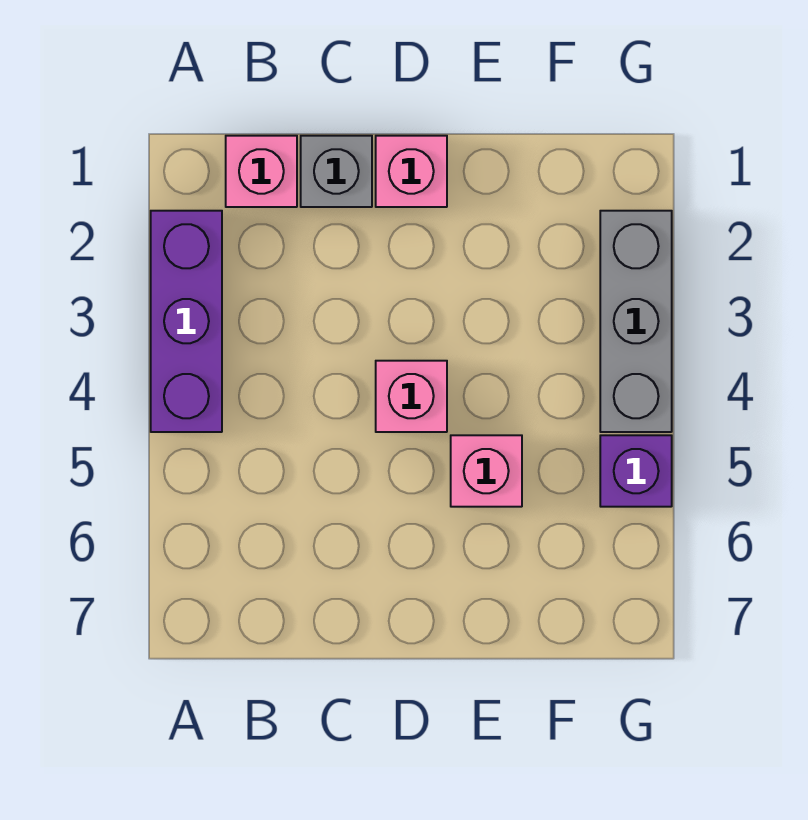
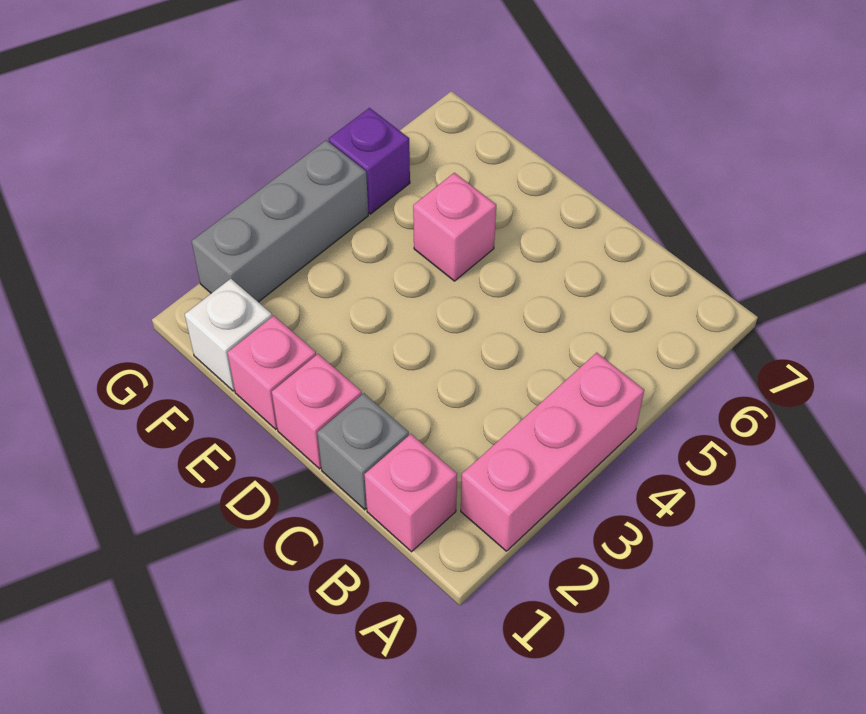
purple 1x3 brick [151,211,222,432] -> pink 1x3 brick [461,353,644,551]
pink 1x1 brick [376,361,447,432] -> pink 1x1 brick moved to [228,316,316,429]
none -> white 1x1 brick [185,279,272,391]

